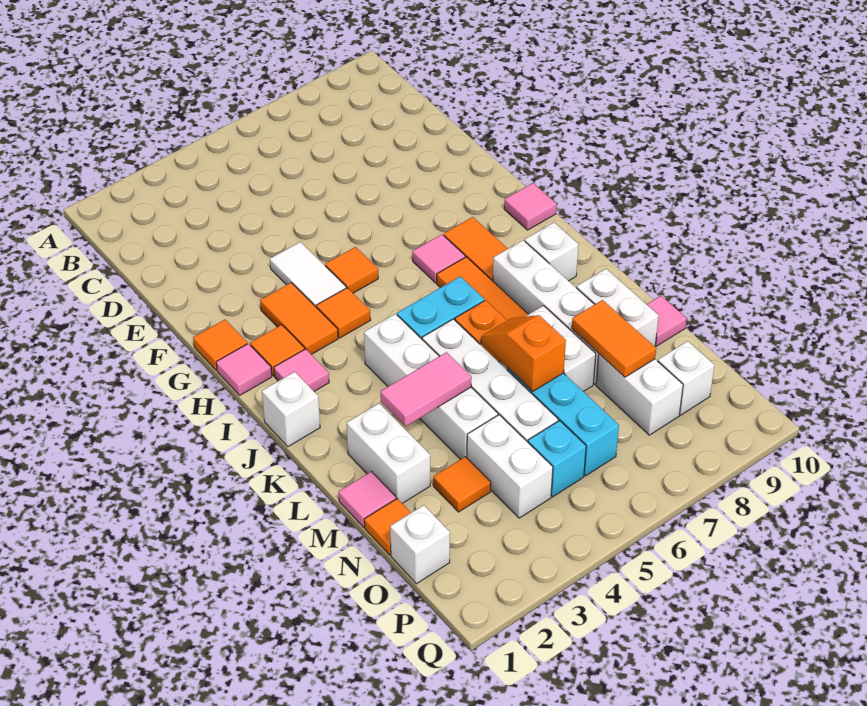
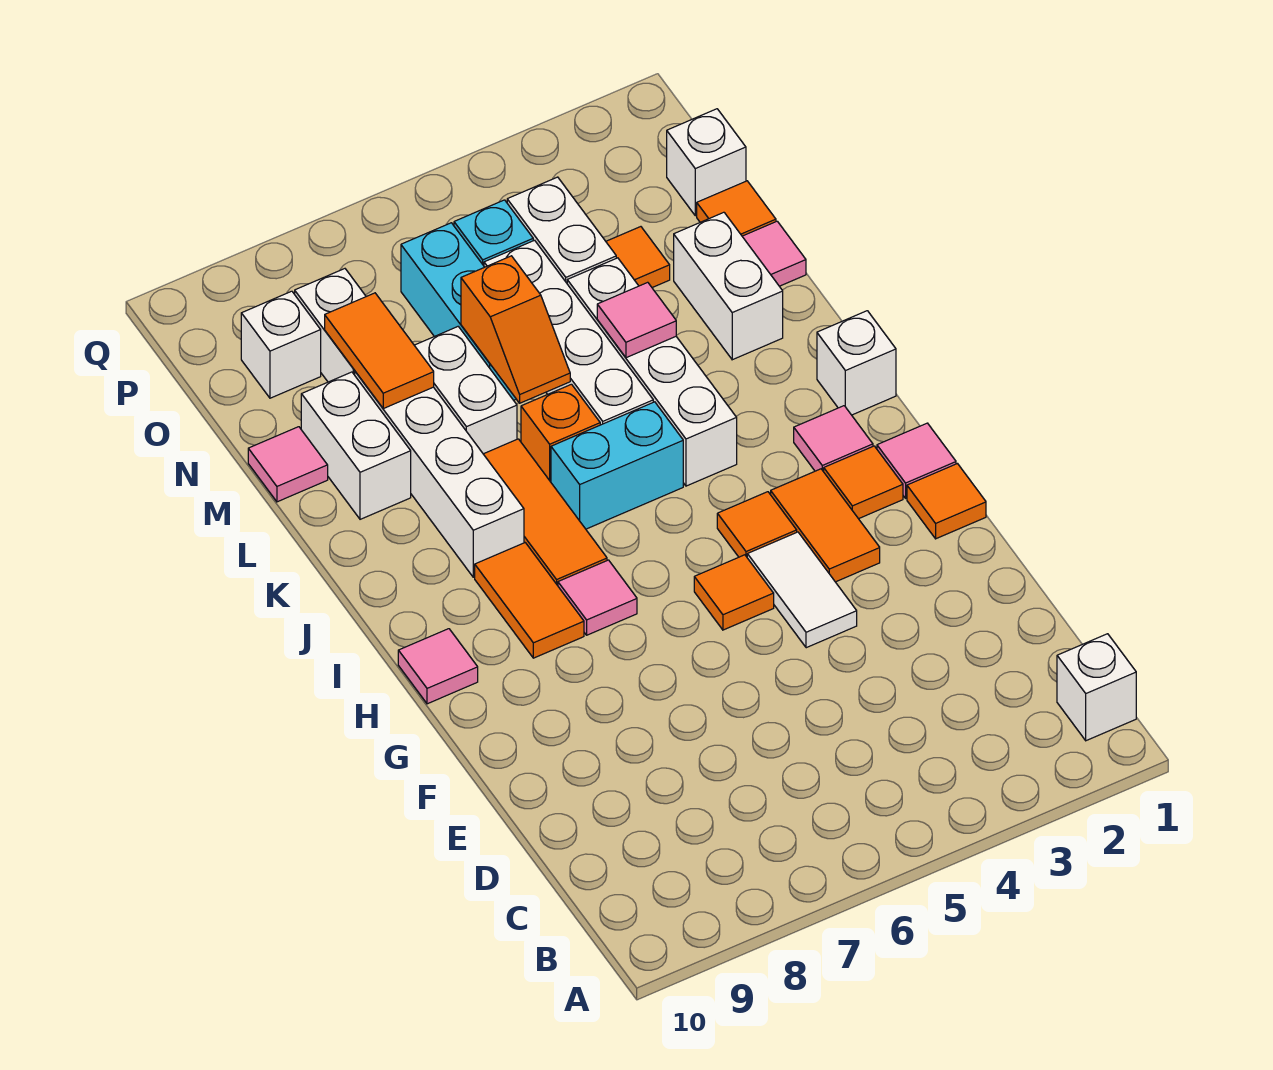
white 1x1 brick [525,223,579,281] -> white 1x1 brick moved to [1057,634,1136,741]
pink 1x2 tile [381,352,472,426] -> pink 1x1 tile [597,282,676,358]

